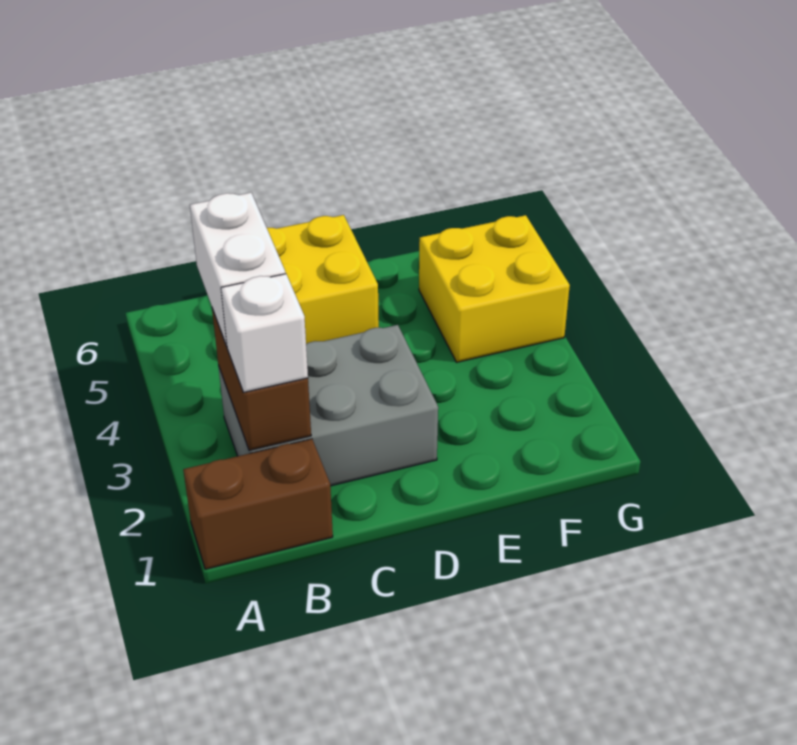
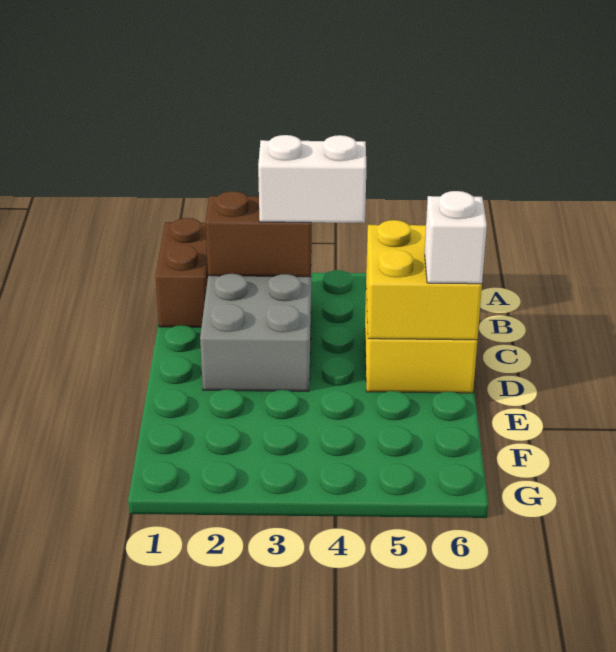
white 1x1 brick [221,274,308,392] -> white 1x1 brick moved to [425,191,487,284]
yellow 2x2 brick [419,215,570,362] -> yellow 2x2 brick moved to [366,220,482,340]

